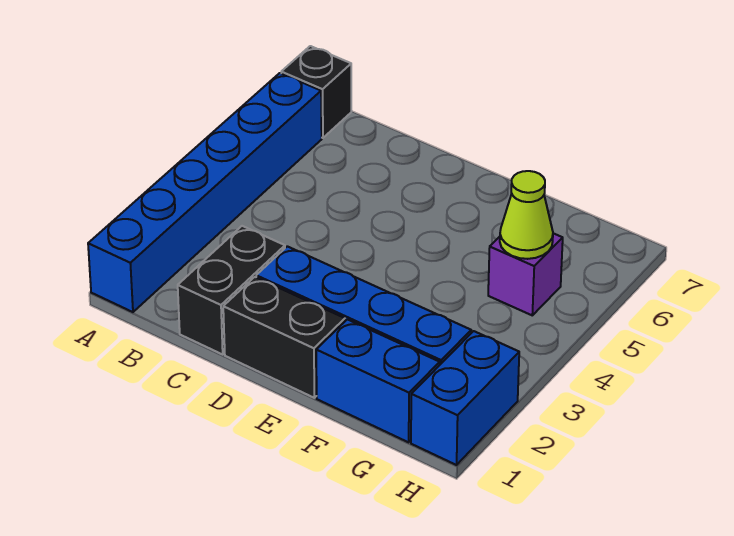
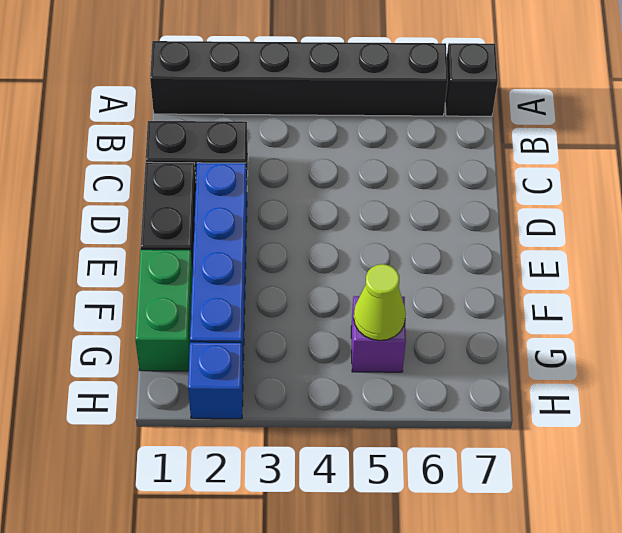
blue 1x6 brick [88,73,322,312] -> black 1x6 brick [150,41,448,116]
blue 1x2 brick [316,319,440,442] -> green 1x2 brick [135,249,193,371]
blue 1x2 brick [411,331,519,465] -> blue 1x1 brick [188,342,243,419]

